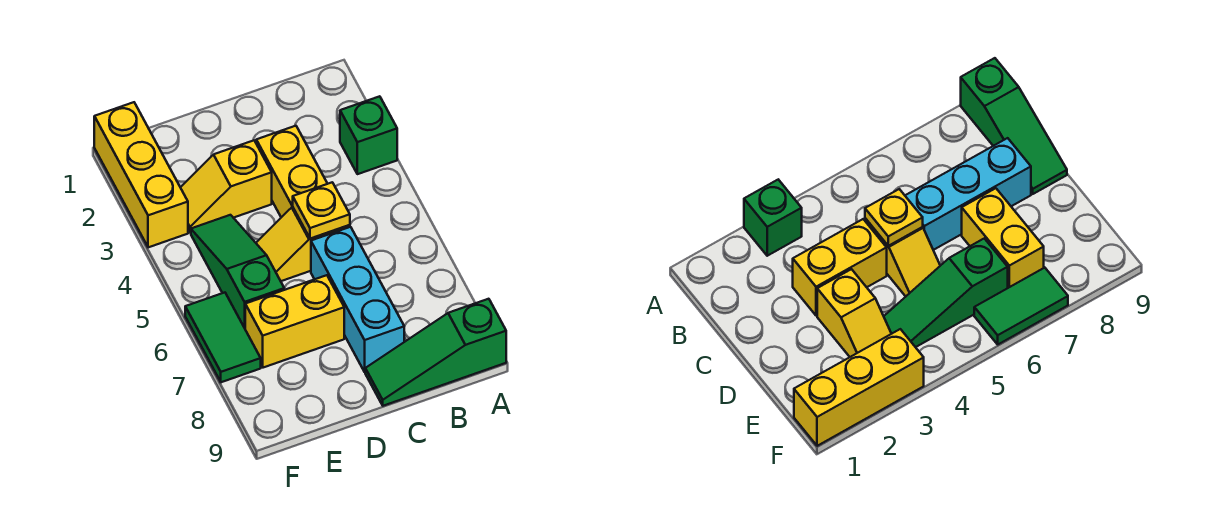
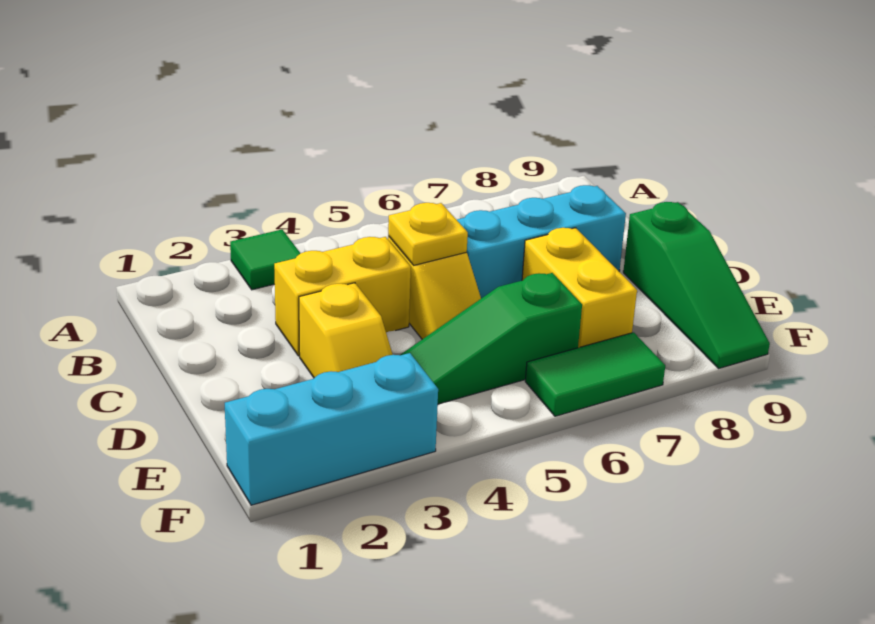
green 1x1 brick [340,96,397,174] -> green 1x1 tile [230,230,300,290]
green 1x3 slope [365,299,506,406] -> green 1x3 slope moved to [623,202,770,368]
yellow 1x3 brick [94,102,188,247] -> cyan 1x3 brick [225,353,438,505]

